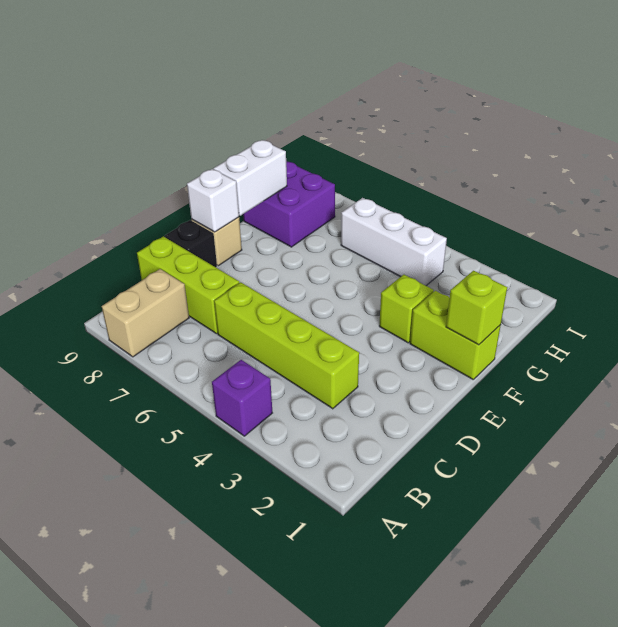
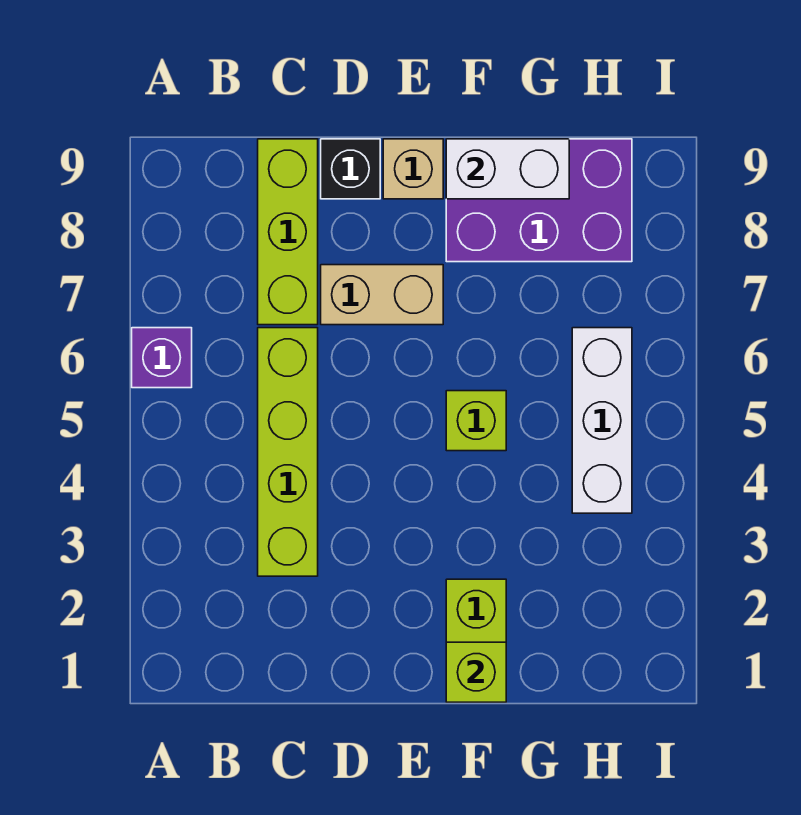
purple 1x1 brick [212,360,272,436] -> purple 1x1 brick moved to [132,328,192,388]
tan 1x2 brick [102,269,189,357] -> tan 1x2 brick moved to [321,265,443,325]
white 1x1 brick [187,169,239,232] -> none
lime 1x1 brick [379,275,434,343] -> lime 1x1 brick moved to [446,391,506,451]
purple 2x2 brick [243,161,335,247] -> purple 2x3 brick [446,139,632,262]

